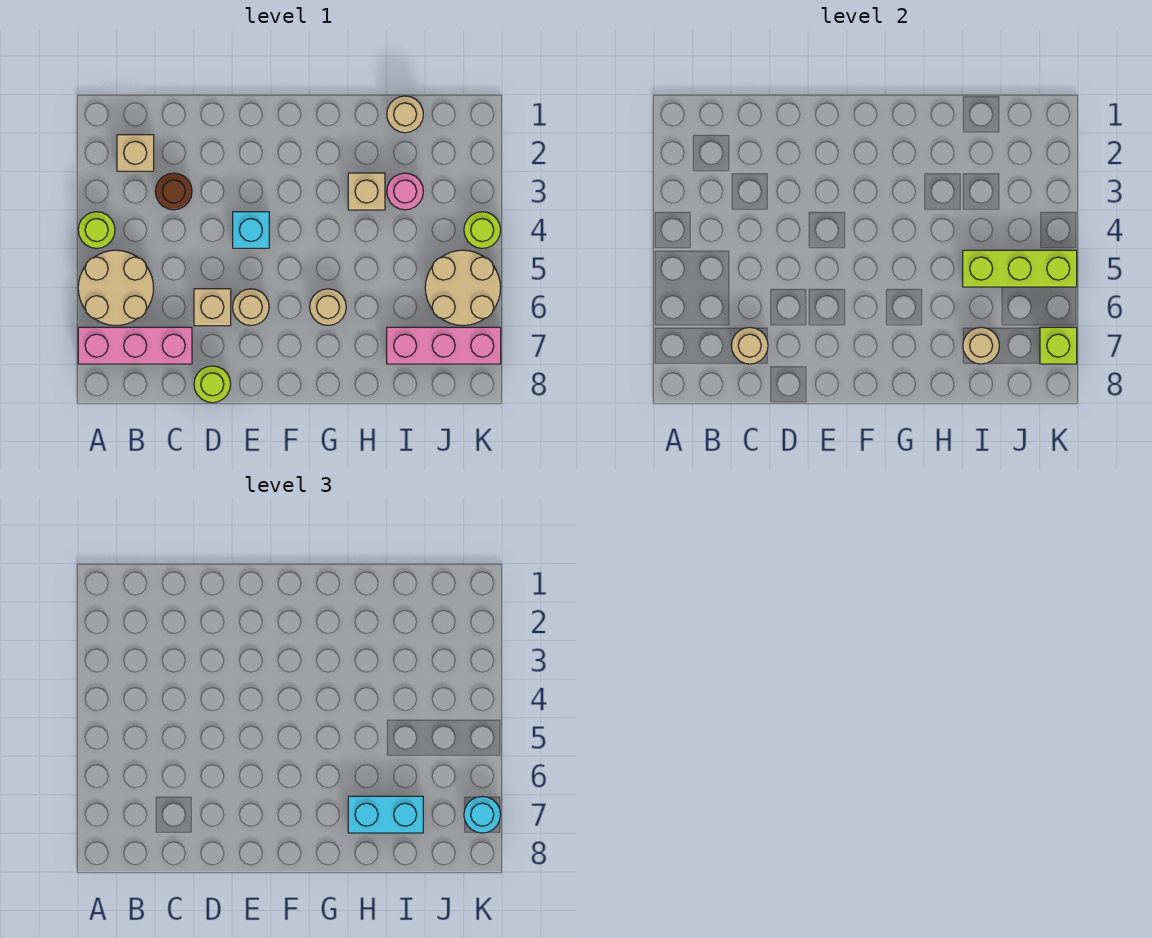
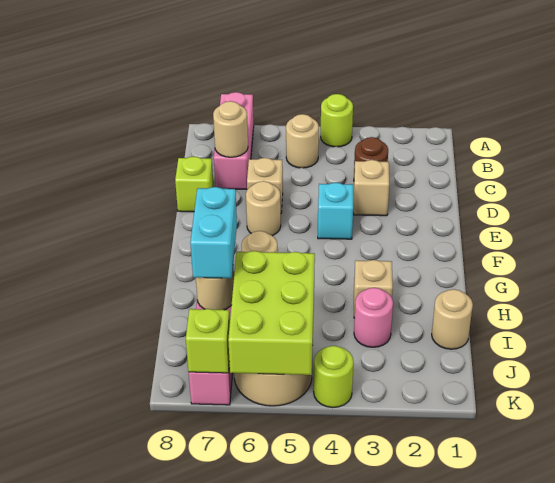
tan 2x2 round brick [78,250,154,325] -> tan 1x1 round brick [286,114,319,168]
tan 1x1 brick [117,135,154,171] -> tan 1x1 brick moved to [354,160,389,216]
lime 1x1 round brick [194,366,231,403] -> lime 1x1 brick [175,156,213,212]
lime 1x3 brick [963,250,1077,287] -> lime 2x3 brick [228,251,315,375]
cyan 1x1 round brick [464,796,501,833] -> none

